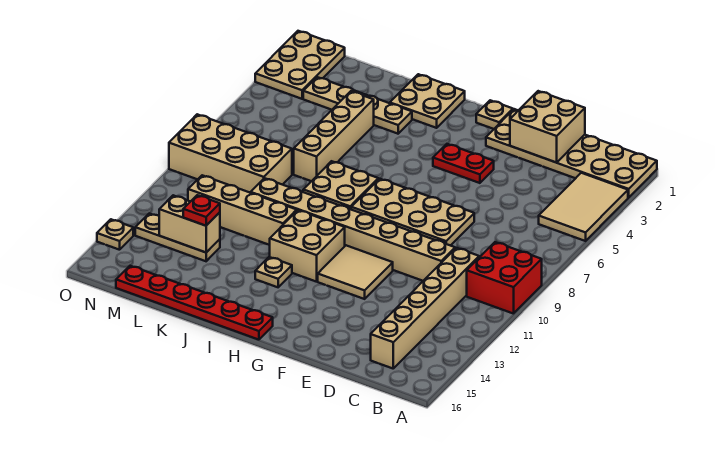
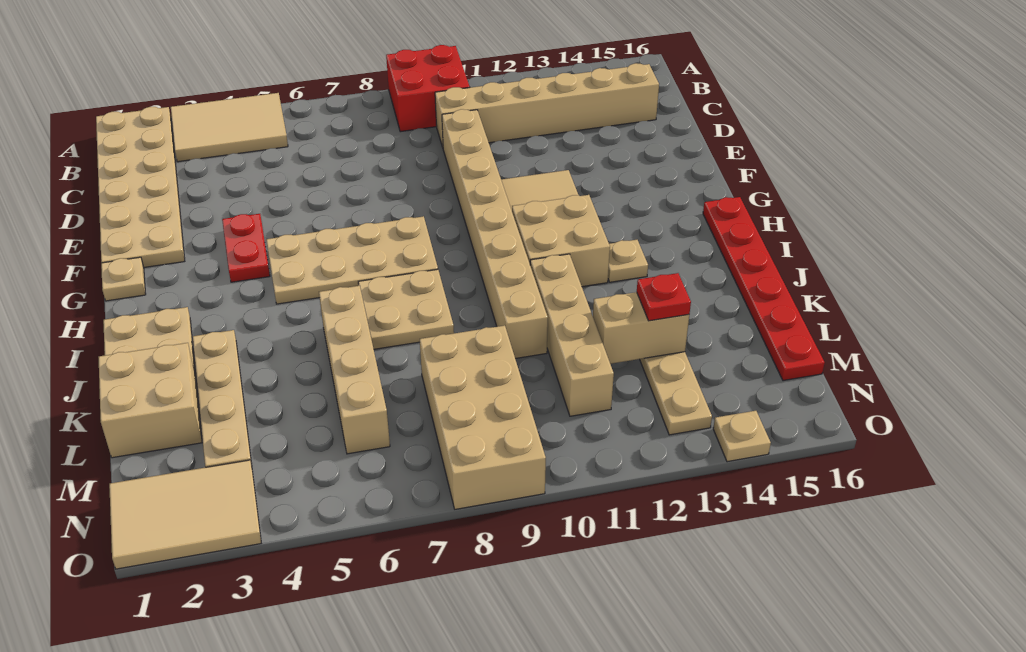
tan 2x2 brick [510,91,585,163] -> tan 2x2 brick moved to [98,343,202,458]
tan 2x4 plate [351,179,474,246] -> tan 2x4 plate turned to [266,216,438,304]
tan 1x4 brick [294,91,374,181] -> tan 1x4 brick turned to [319,286,390,454]
tan 1x2 brick [159,195,220,252] -> tan 1x2 brick turned to [593,292,689,364]
tan 2x3 plate [255,31,345,99] -> tan 2x3 tile [109,460,261,569]

